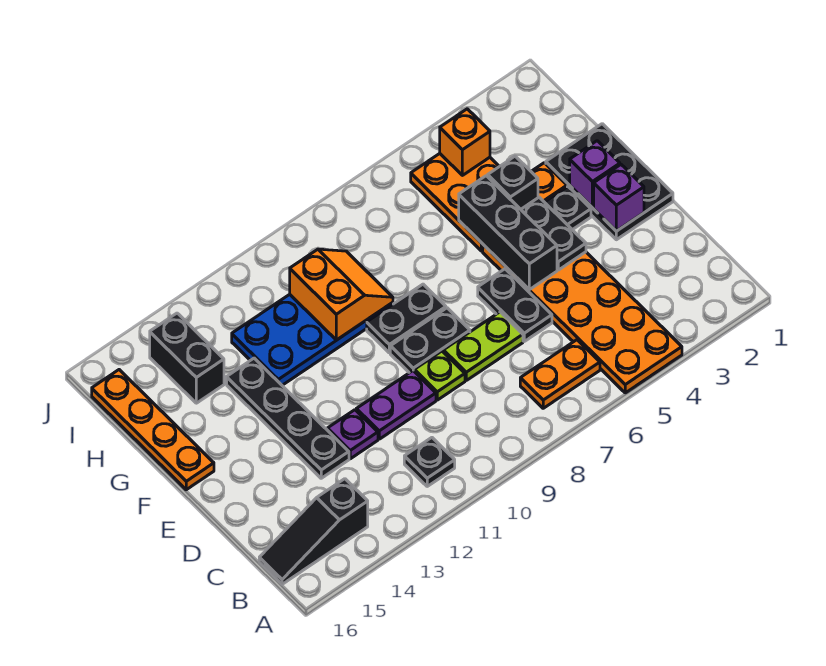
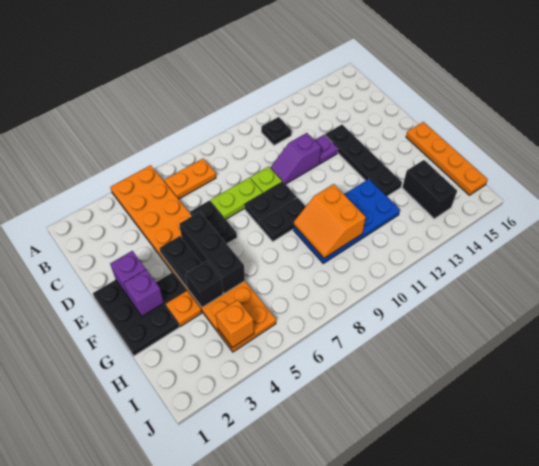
black 1x3 slope [259,479,368,584] -> none
purple 1x2 plate [356,371,436,439] -> purple 1x2 slope [270,133,321,184]

